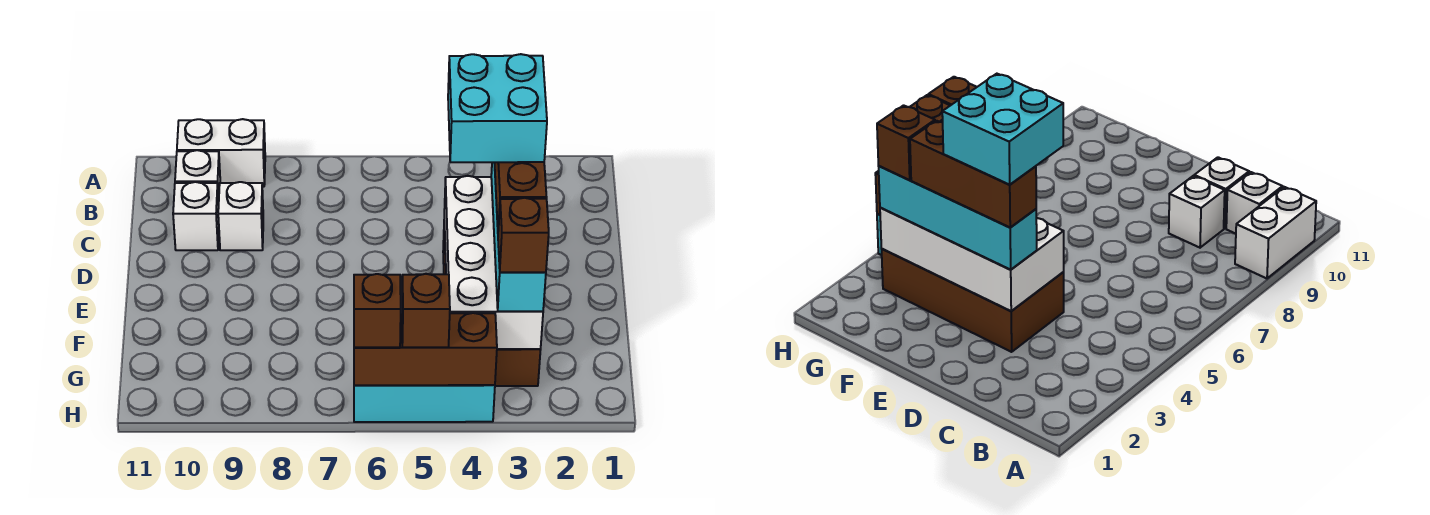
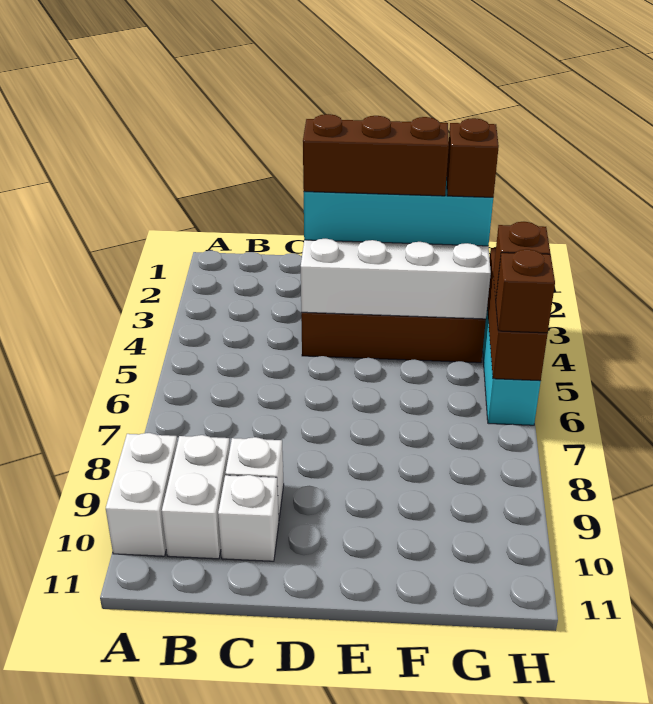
white 1x1 brick [175,150,220,203] -> white 1x2 brick [162,435,230,559]
cyan 2x2 brick [448,54,547,162] -> none

